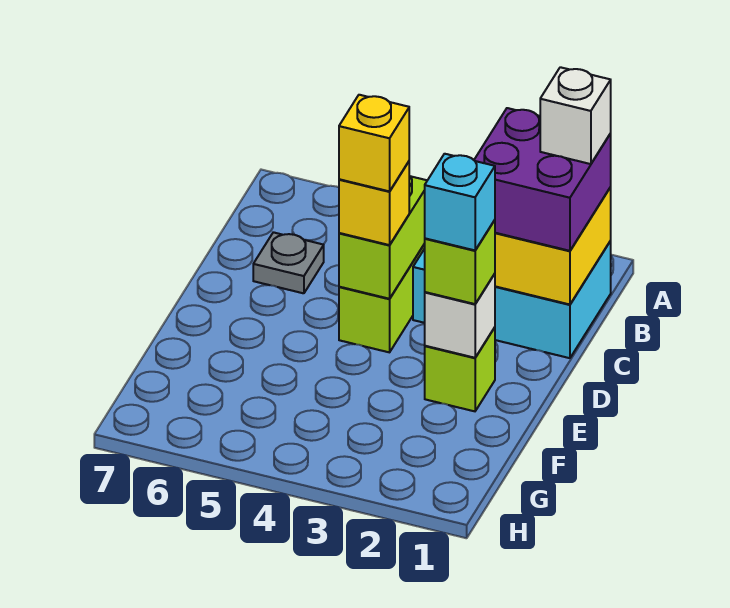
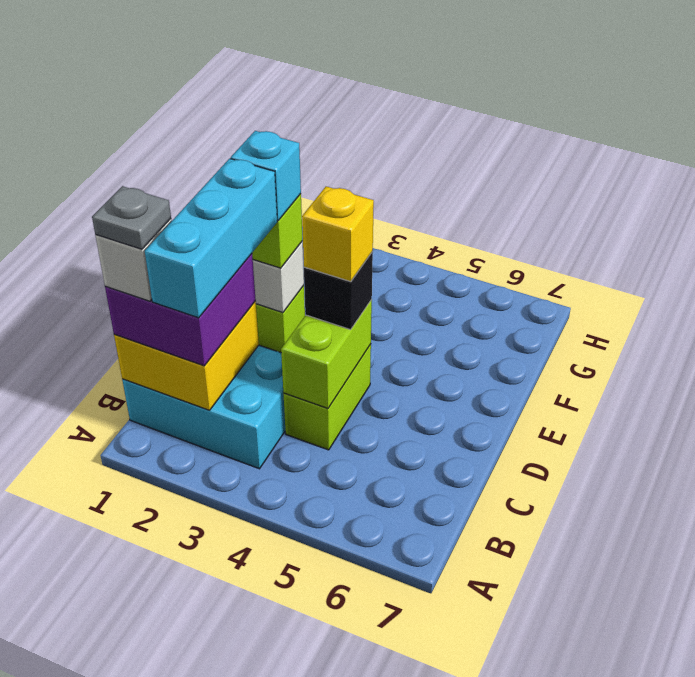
none -> cyan 1x3 brick [145,159,277,318]
grey 1x1 plate [253,232,324,293] -> grey 1x1 plate moved to [92,186,171,249]
yellow 1x1 brick [339,161,409,245] -> black 1x1 brick [304,252,373,330]

